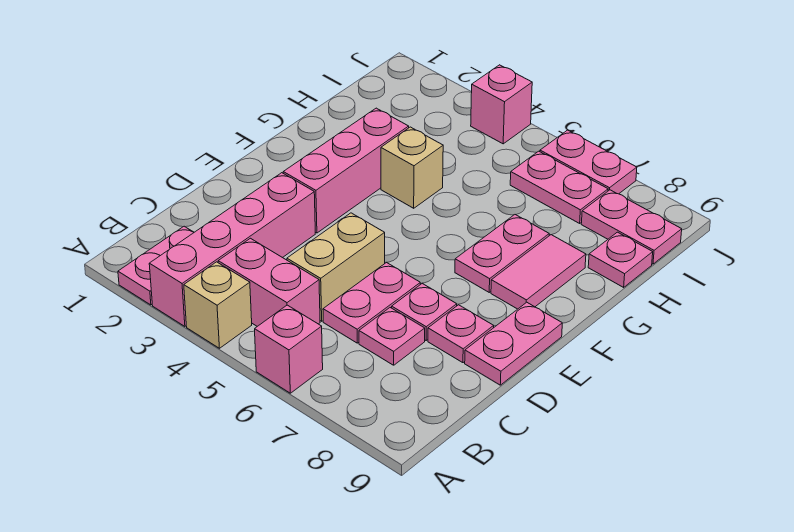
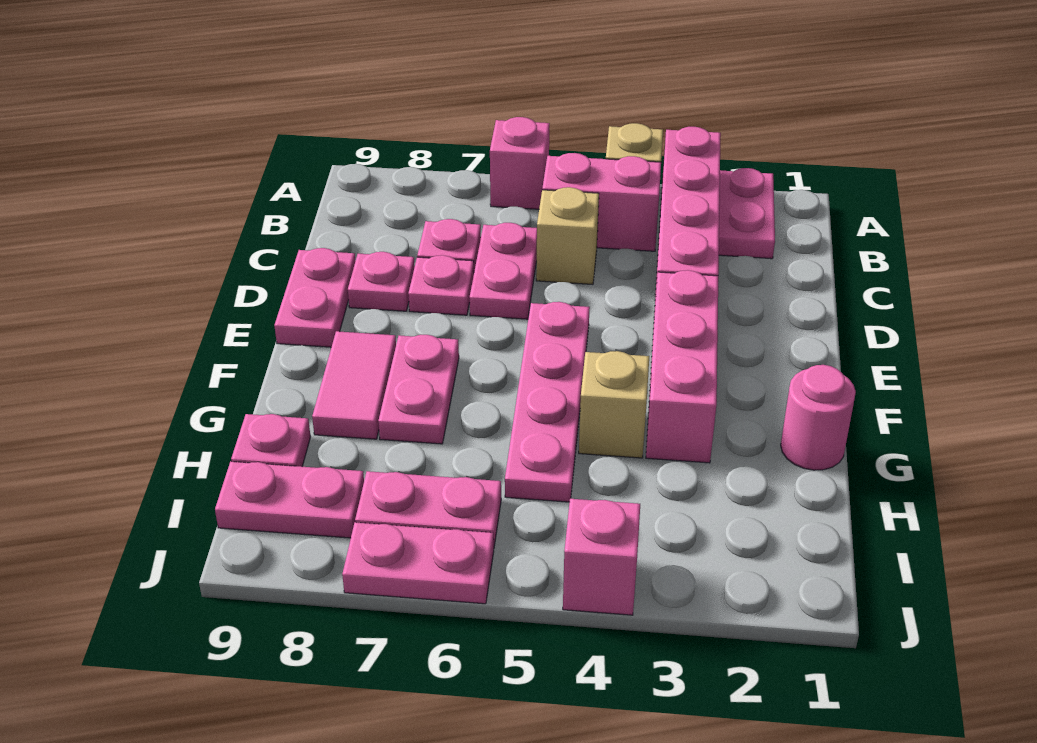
tan 1x2 brick [287,213,385,321] -> tan 1x1 brick [536,187,599,284]
none -> pink 1x4 plate [505,302,590,502]
none -> pink 1x1 round brick [781,365,856,470]

